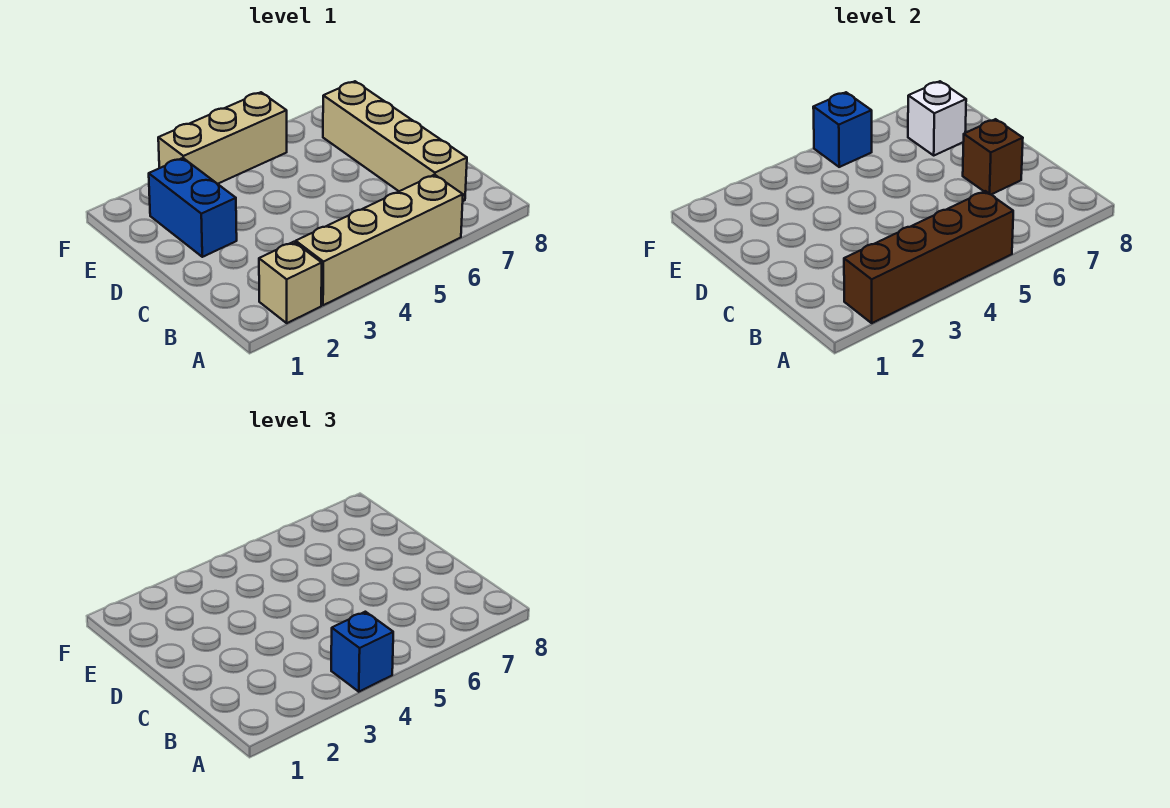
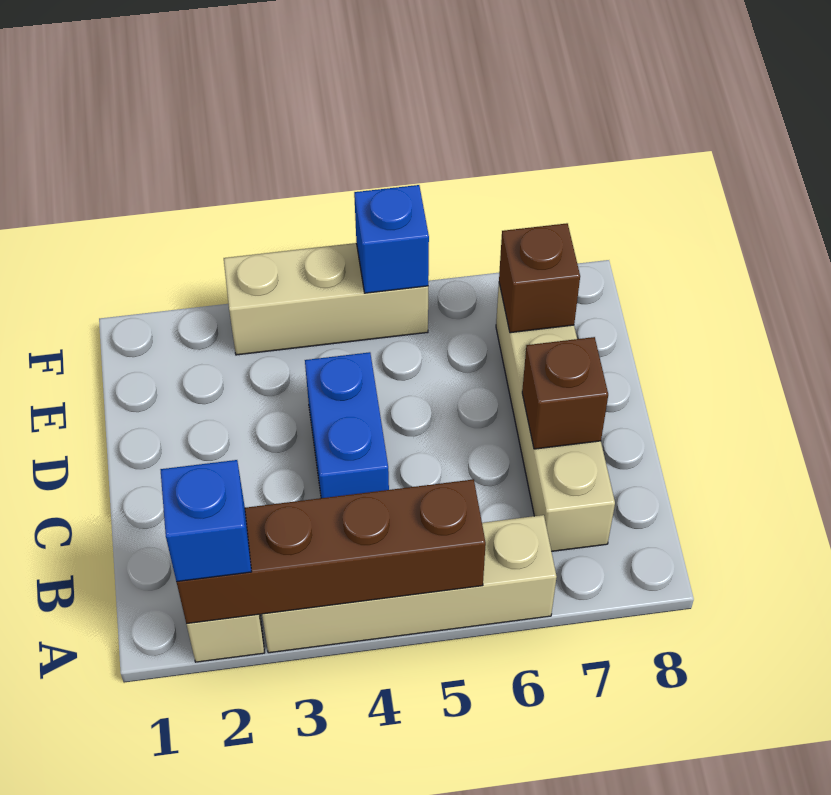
blue 1x1 brick [331,612,393,692] -> blue 1x1 brick moved to [160,460,252,582]
blue 1x2 brick [149,158,237,257] -> blue 1x2 brick moved to [305,352,389,498]
white 1x1 brick [908,81,966,155] -> brown 1x1 brick [499,223,580,333]

